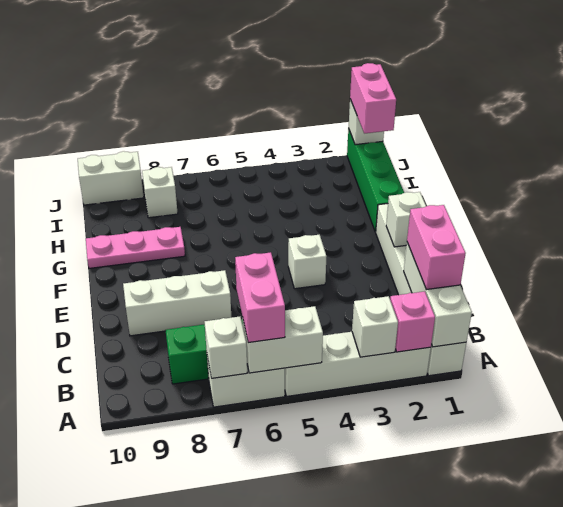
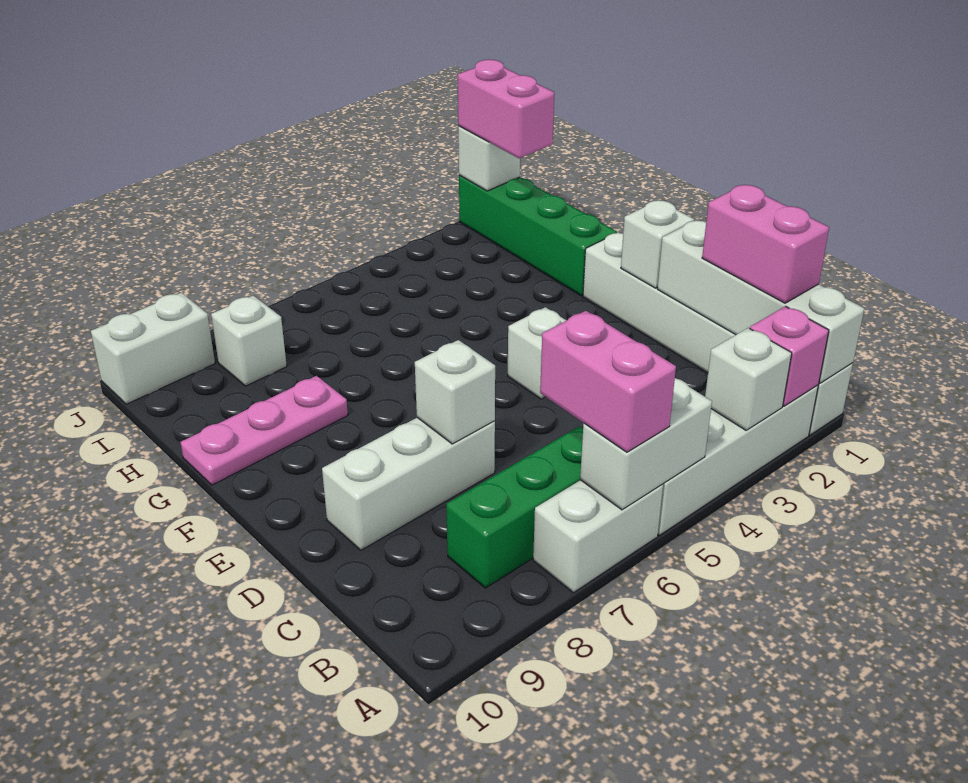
white 1x3 brick [404,243,472,347] -> white 1x4 brick [658,220,864,383]
white 1x1 brick [205,317,247,378] -> white 1x1 brick moved to [415,340,495,444]

